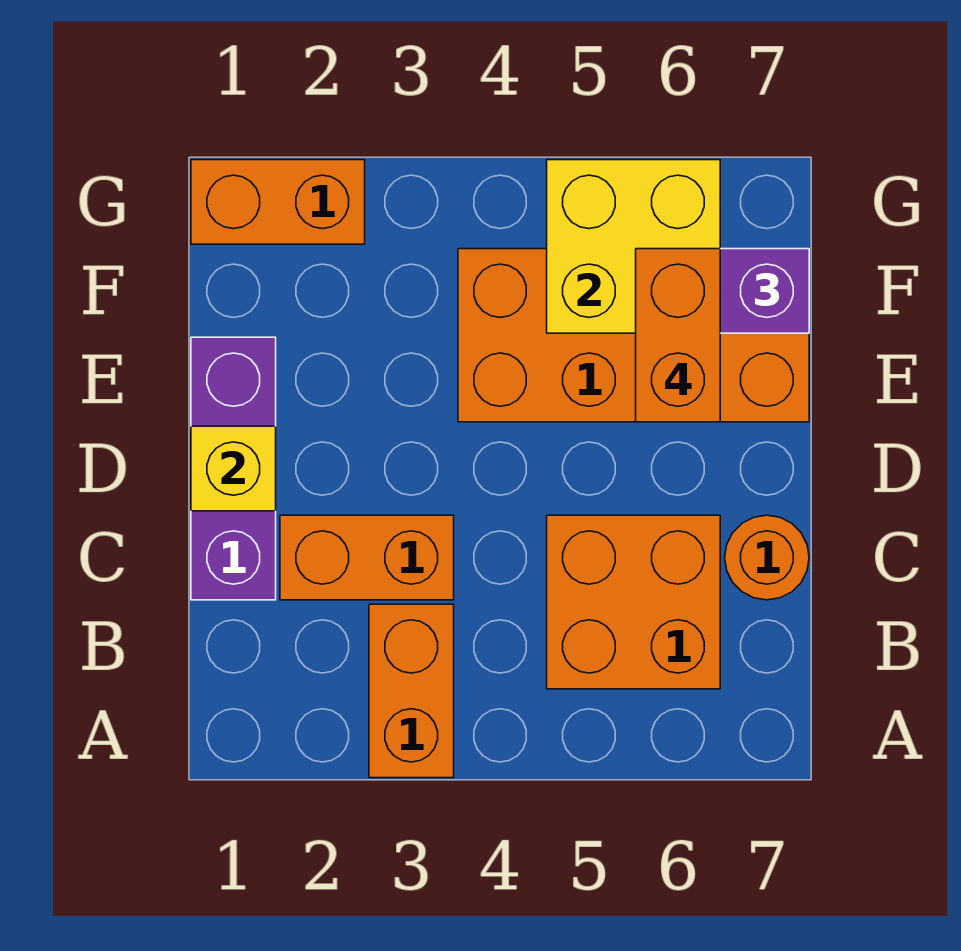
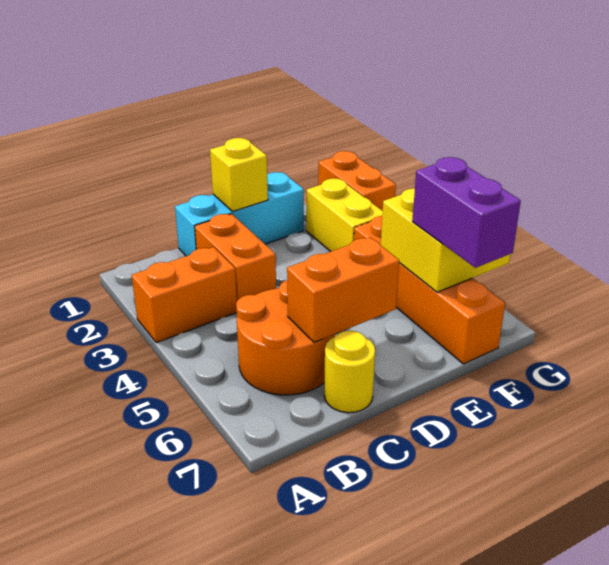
orange 2x2 brick [547,515,720,689] -> orange 2x2 round brick [236,280,335,395]
purple 1x3 brick [191,337,276,600] -> cyan 1x3 brick [175,172,304,256]
orange 1x1 round brick [725,515,809,600] -> yellow 1x1 round brick [324,331,375,413]
orange 2x4 brick [458,249,809,422] -> orange 1x4 brick [354,216,505,364]
orange 1x2 brick [636,249,720,422] -> orange 1x2 brick moved to [287,237,399,342]
none -> yellow 1x2 brick [306,178,383,252]

